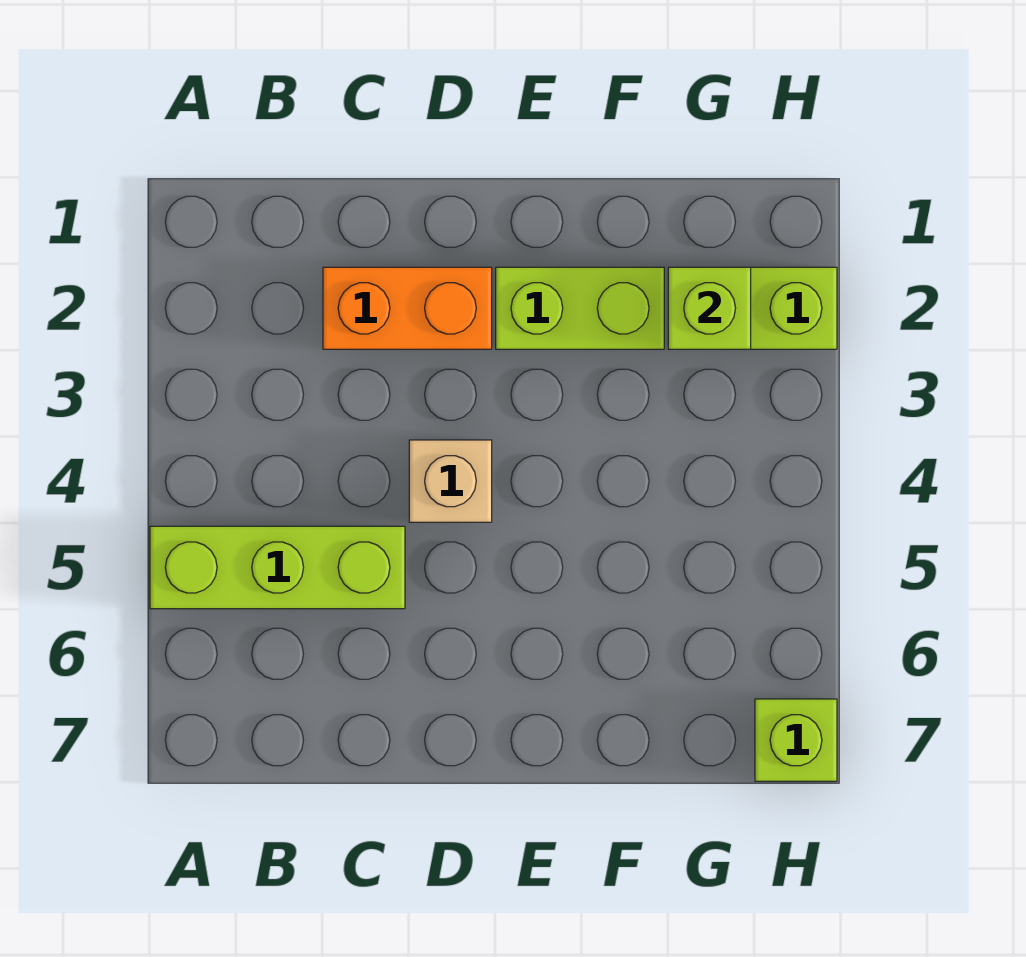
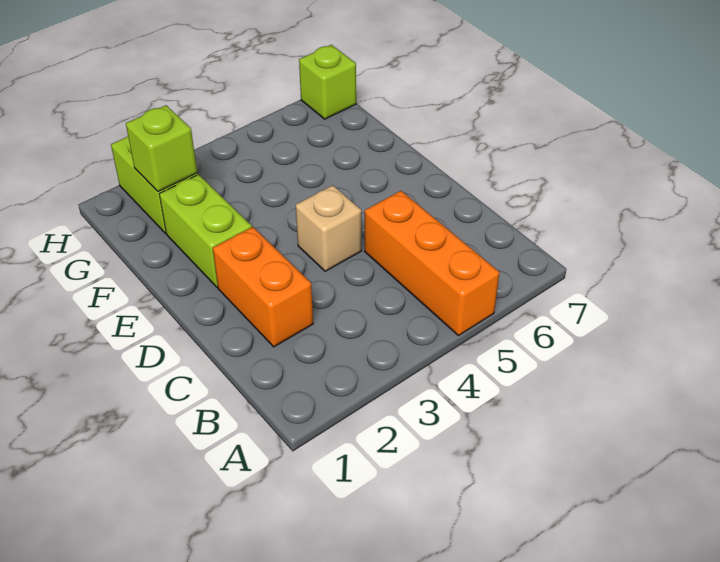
lime 1x3 brick [150,526,405,609] -> orange 1x3 brick [365,191,500,336]

